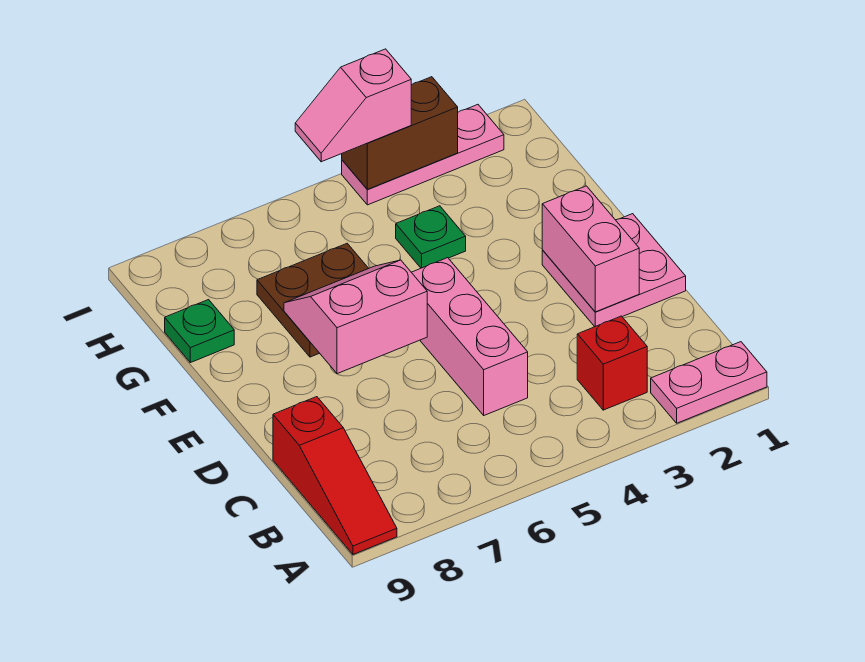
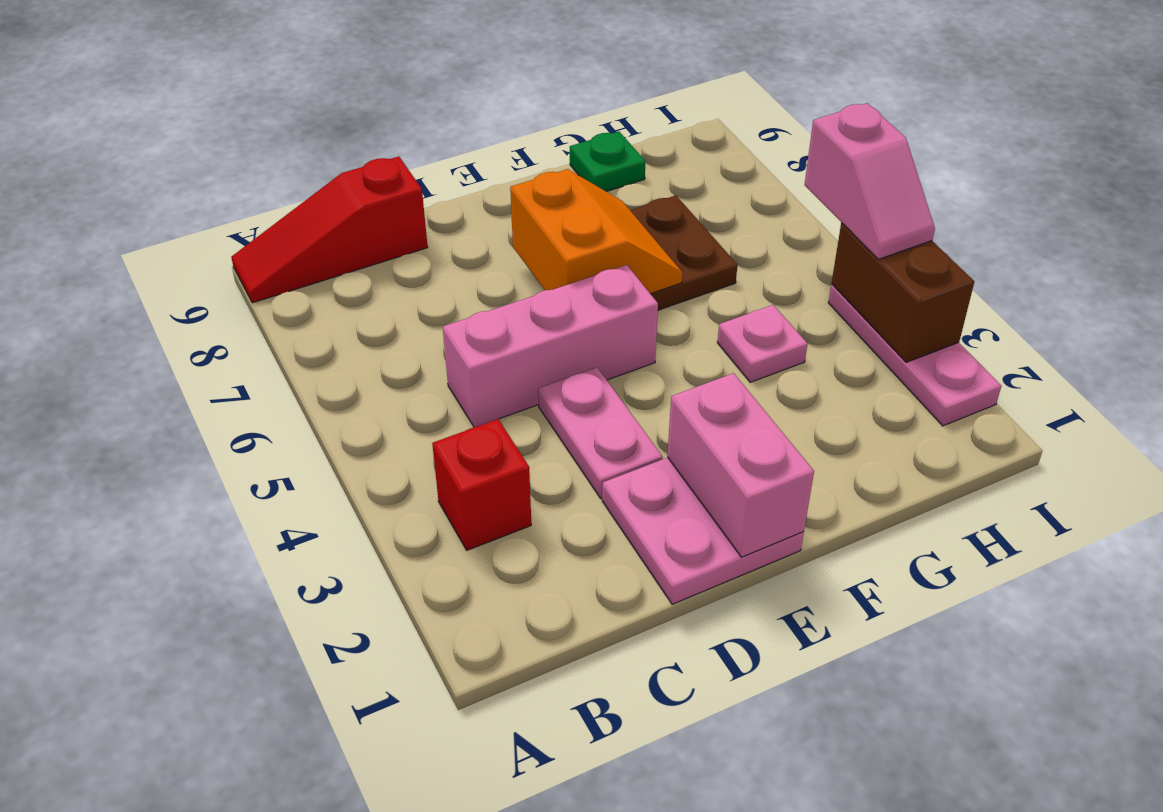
pink 1x2 plate [651,342,767,423] -> pink 1x2 plate moved to [538,368,663,498]
pink 1x2 brick [542,186,639,312] -> pink 1x2 brick turned to [667,373,814,557]
pink 2x2 slope [284,260,427,374] -> orange 2x2 slope [510,169,682,294]
green 1x1 plate [396,206,466,268] -> pink 1x1 plate [717,305,807,382]
pink 1x2 slope [295,49,411,162] -> pink 1x2 slope turned to [805,103,935,259]

